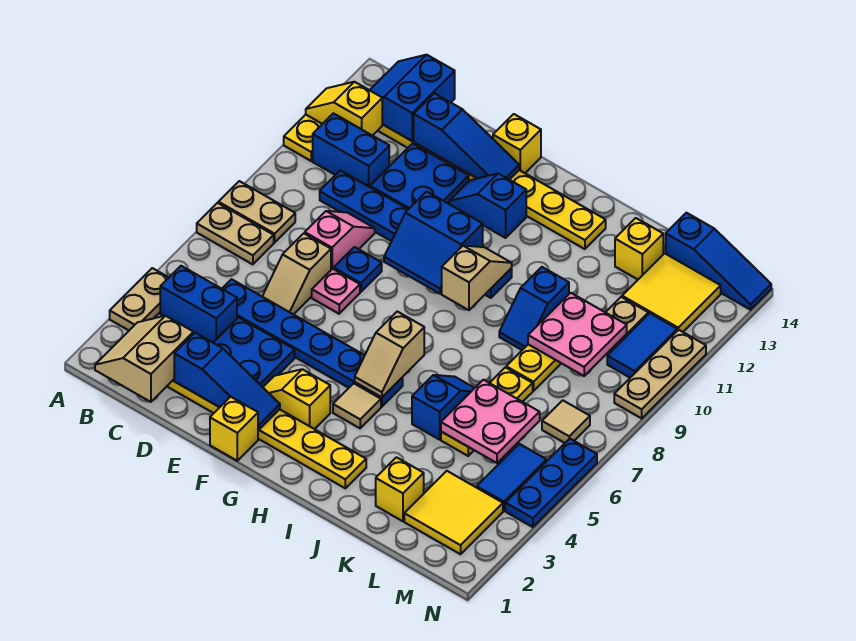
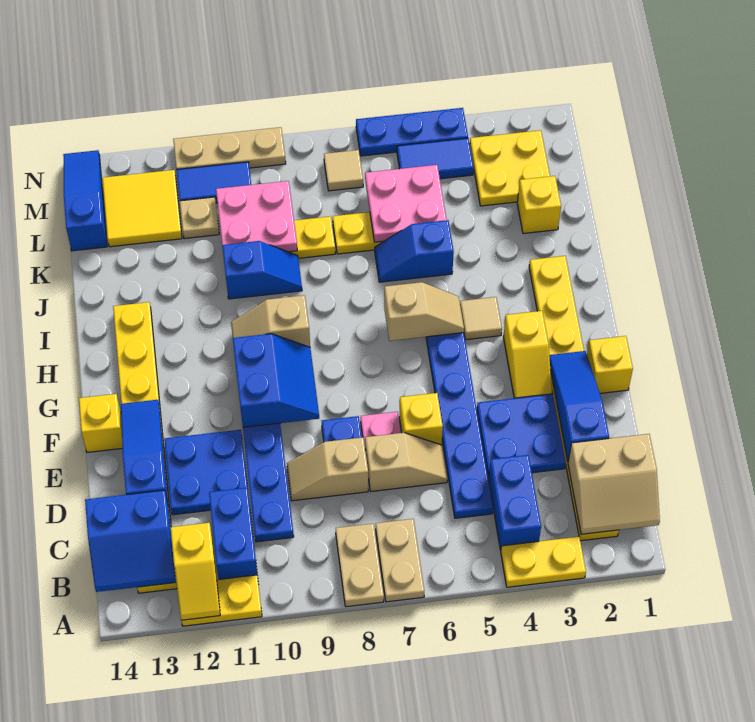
tan 1x2 plate [110,268,169,330] -> yellow 1x2 plate [501,537,586,587]
pink 1x2 slope [305,211,375,270] -> tan 1x2 slope [287,437,368,501]
blue 1x2 slope [449,174,526,238] -> none
yellow 1x1 brick [615,218,663,279] -> yellow 1x1 brick moved to [399,393,443,445]
yellow 2x2 tile [404,471,503,554] -> yellow 2x2 plate [470,130,550,206]

